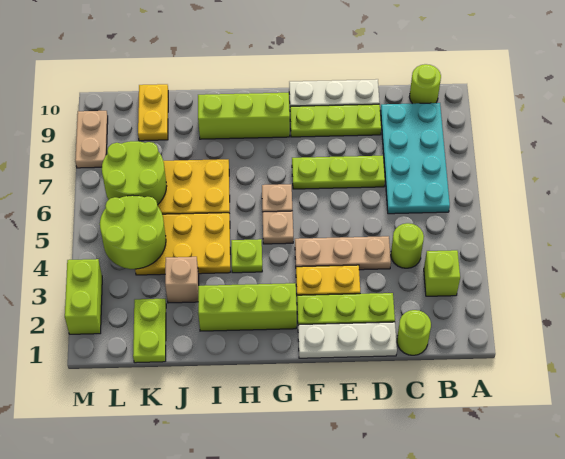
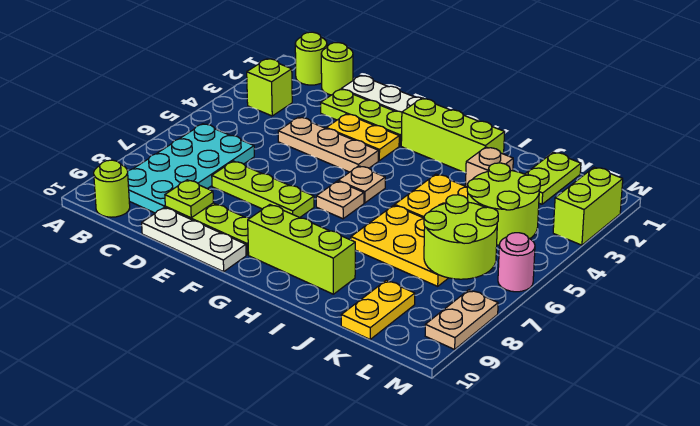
lime 1x1 round brick [391,223,424,268] -> lime 1x1 round brick moved to [295,32,327,85]
lime 1x1 plate [231,239,262,273] -> lime 1x1 plate moved to [165,180,213,218]
none -> pink 1x1 round brick [498,233,535,292]

